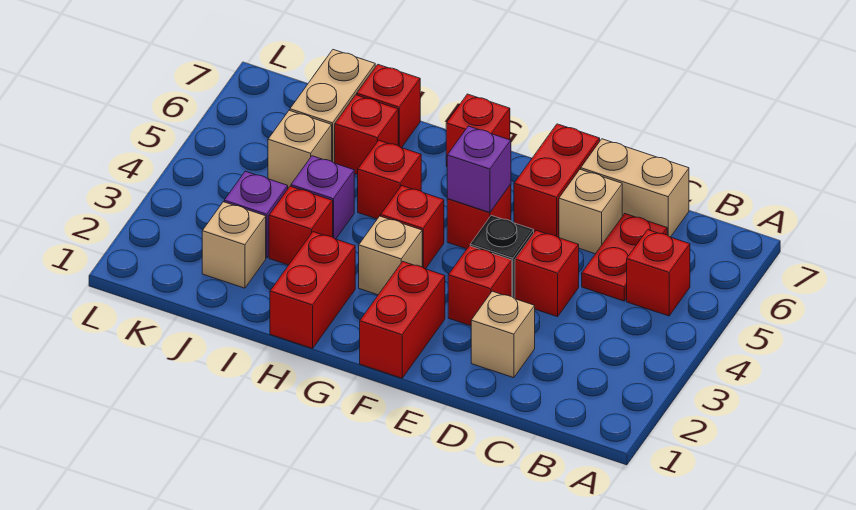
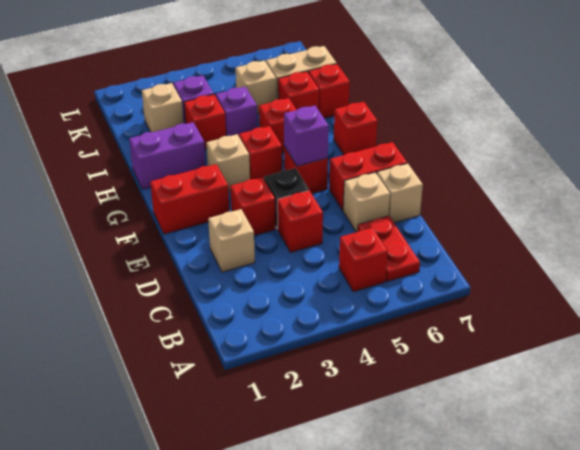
red 1x2 plate [582,214,667,301] -> red 1x2 plate turned to [358,216,420,281]
tan 1x2 brick [581,139,689,237] -> tan 1x1 brick [377,163,423,223]
red 1x2 brick [270,232,355,349] -> purple 1x2 brick [129,122,206,189]

